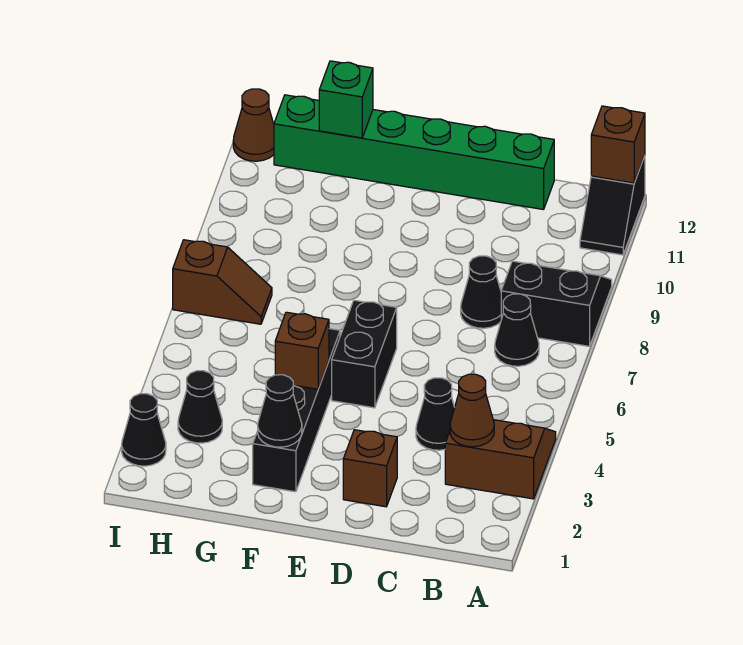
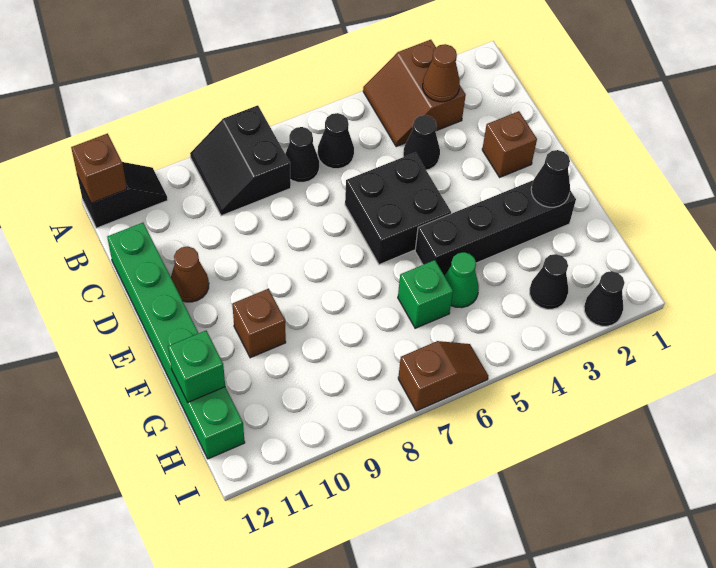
black 1x1 cone [461,256,501,328] -> black 1x1 cone moved to [318,113,354,169]
black 1x2 brick [332,300,397,408] -> black 2x2 brick [345,153,451,265]
brown 1x1 brick [275,312,329,389] -> brown 1x1 brick moved to [232,289,286,358]
none -> green 1x1 cone [445,252,479,308]
none -> green 1x1 brick [398,260,453,328]
brown 1x2 slope [173,240,272,324] -> brown 1x2 slope turned to [398,341,488,411]
brown 1x1 cone [233,89,274,161] -> brown 1x1 cone moved to [171,247,209,302]

